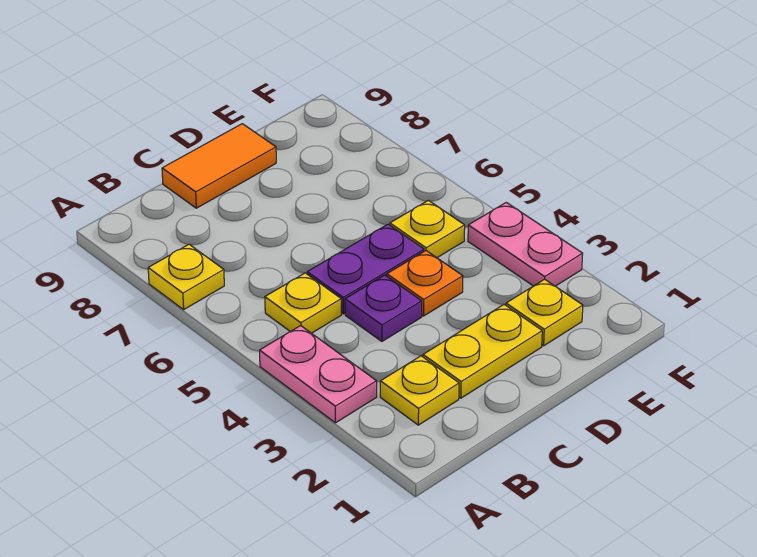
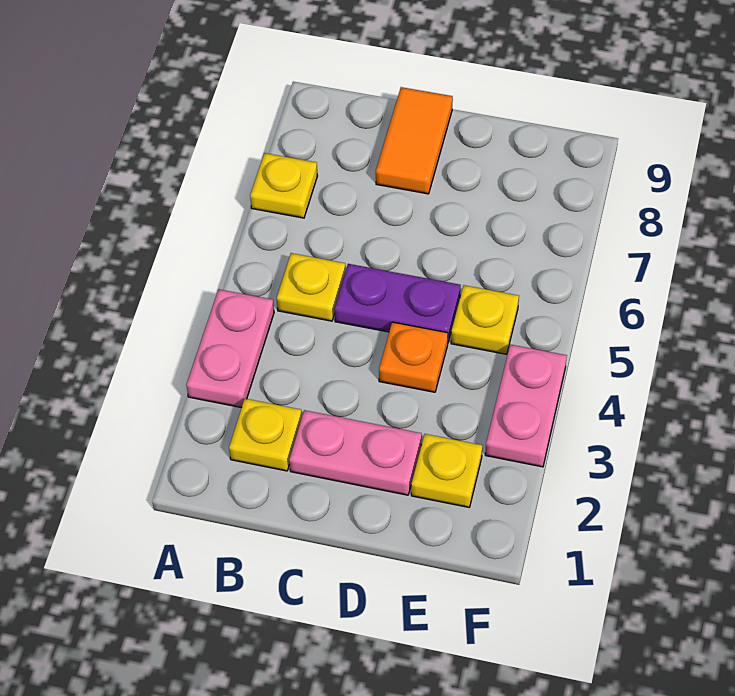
yellow 1x2 plate [423,304,542,398] -> pink 1x2 plate [289,410,422,495]
purple 1x1 plate [345,275,422,341] -> none
orange 1x2 tile [162,124,276,208] -> orange 1x2 tile turned to [376,87,453,194]

